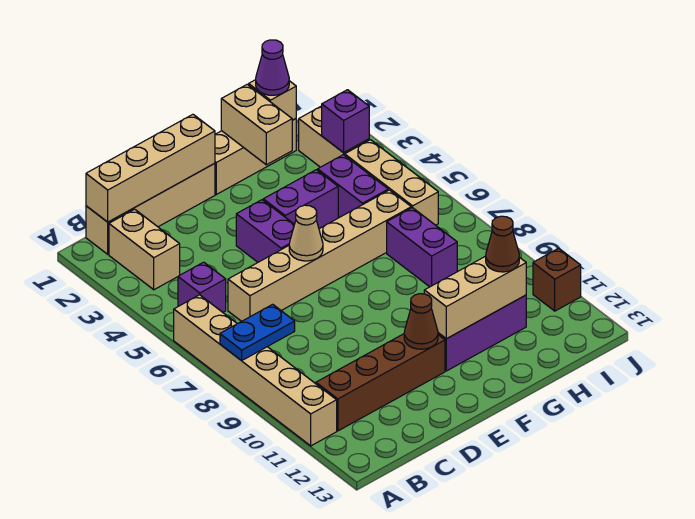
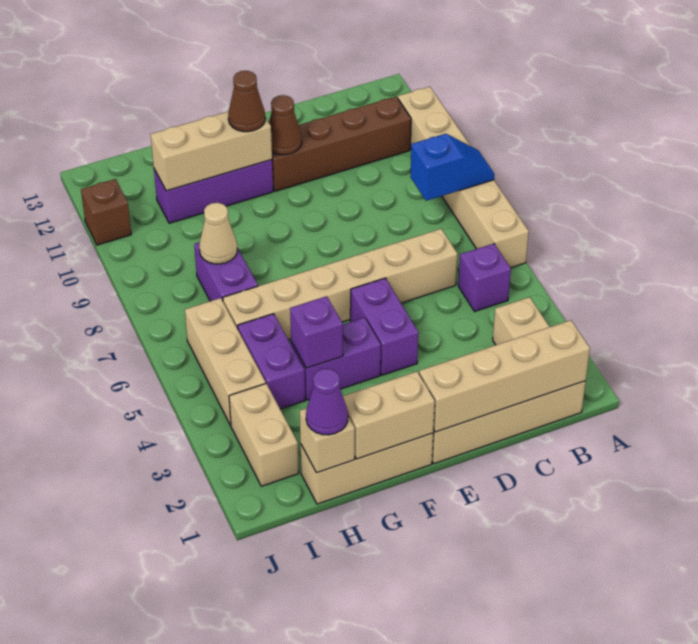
blue 1x2 plate [220,304,295,361] -> blue 1x2 slope [410,134,494,201]
tan 1x1 cone [289,205,323,261] -> tan 1x1 cone moved to [199,203,237,264]
tan 1x2 brick [221,84,292,165] -> tan 1x2 brick turned to [343,372,435,459]
brown 1x1 cone [486,216,519,272] -> brown 1x1 cone moved to [228,71,265,132]
purple 1x1 brick [322,90,369,153] -> purple 1x1 brick moved to [290,296,343,368]

